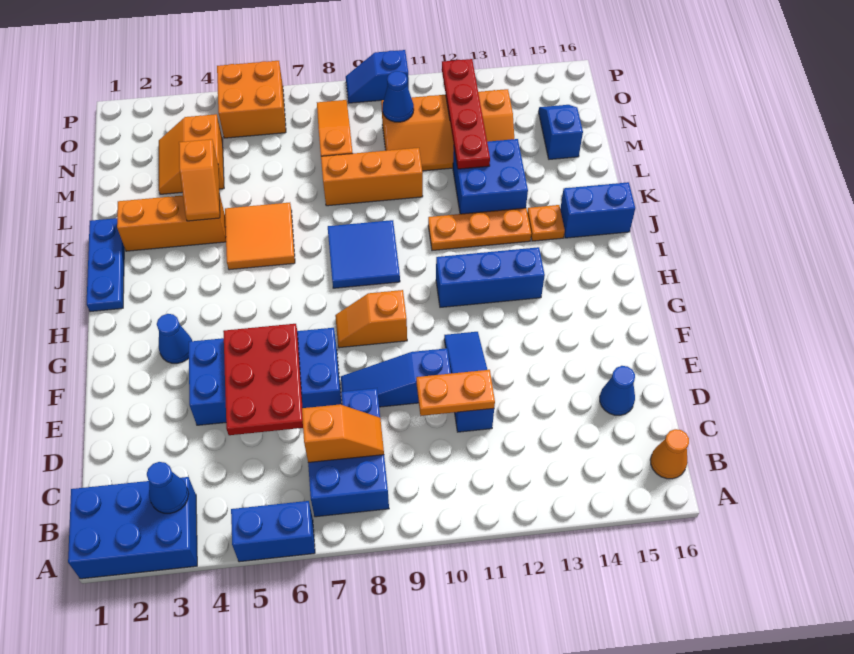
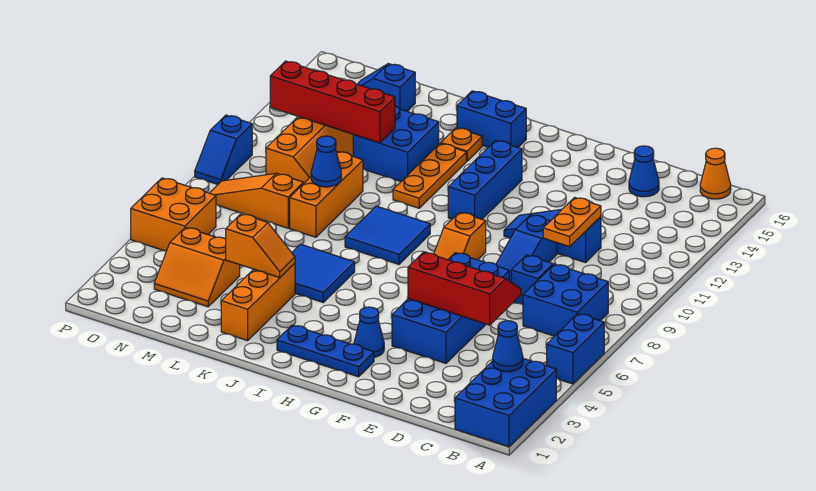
orange 1x2 slope [302,404,384,462] -> none
red 2x3 plate [223,324,303,435] -> red 2x3 slope [408,252,521,325]
blue 1x3 plate [87,218,124,312] -> blue 1x3 plate moved to [277,325,374,377]
orange 2x2 tile [225,203,295,270] -> blue 2x2 tile [292,244,355,302]
blue 1x2 brick [560,182,635,238] -> blue 1x2 brick turned to [457,91,526,147]
red 1x4 plate [442,59,490,169] -> red 1x4 brick [270,61,395,143]
blue 1x1 cone [383,71,414,122] -> blue 1x1 cone moved to [311,136,341,187]

